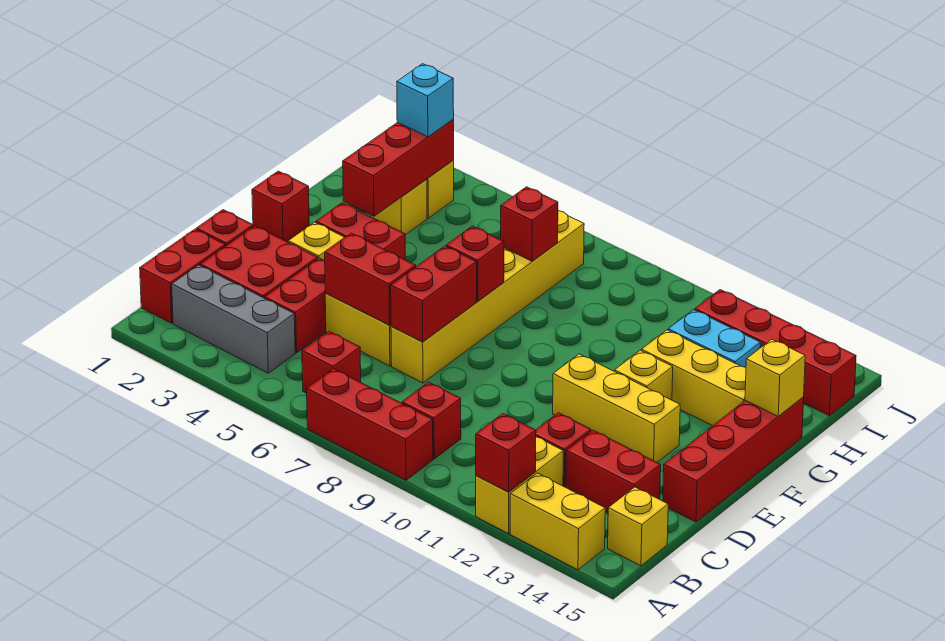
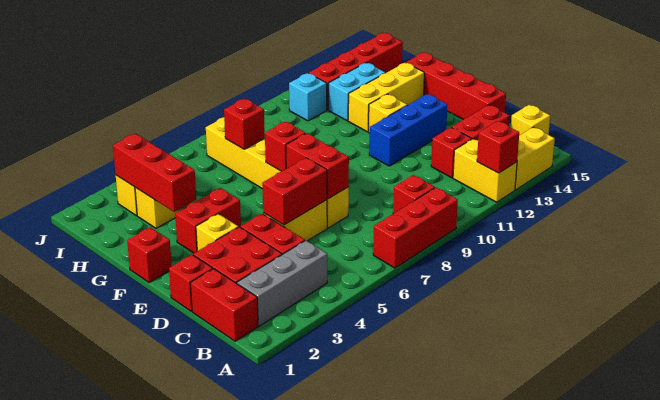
red 1x1 brick [302,331,361,393] -> none
yellow 1x3 brick [553,354,680,462] -> blue 1x3 brick [369,94,448,166]
yellow 1x1 brick [745,339,805,416] -> none
cyan 1x1 brick [397,64,454,137] -> cyan 1x1 brick moved to [289,73,327,121]

